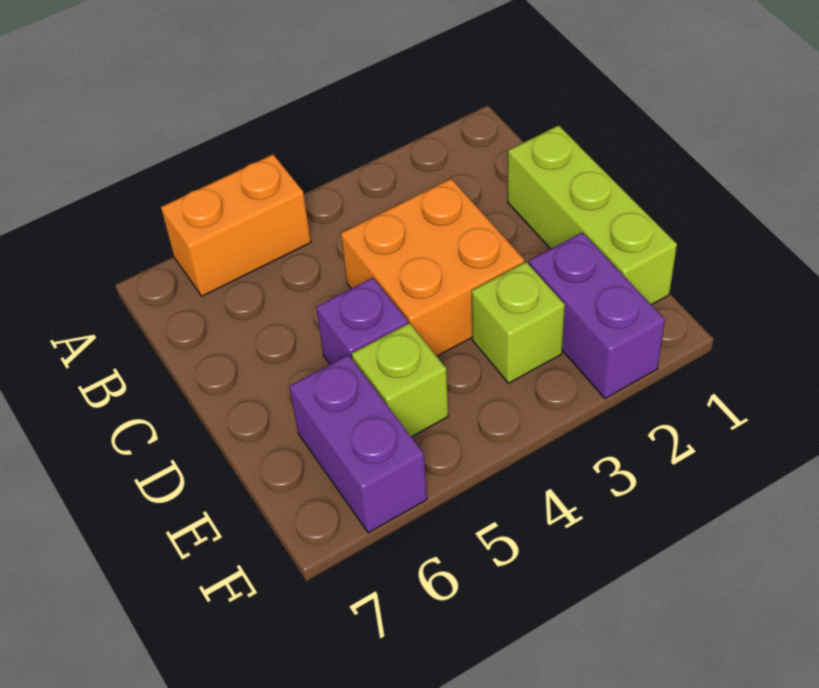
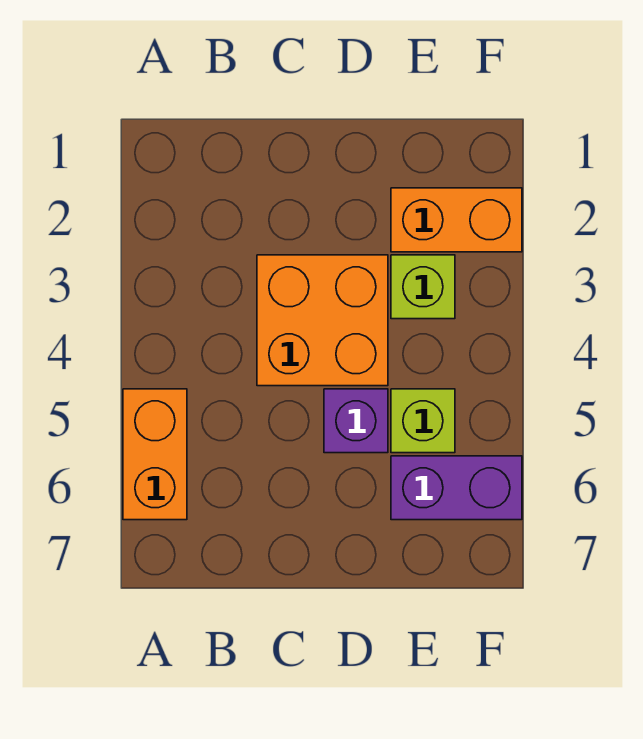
lime 1x3 brick [508,125,677,305] -> none
purple 1x2 brick [529,233,665,399] -> orange 1x2 brick [391,188,522,252]

